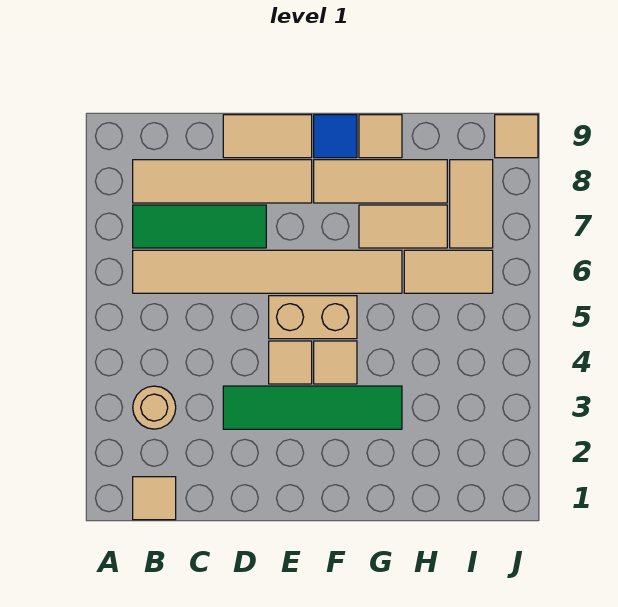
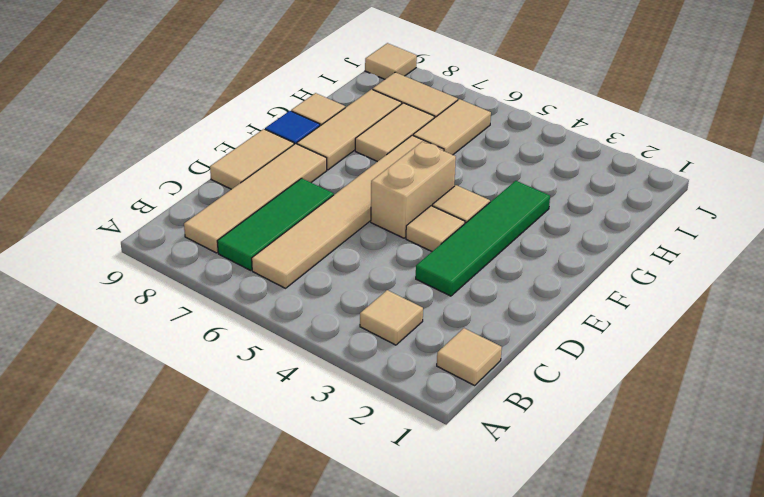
tan 1x1 round brick [133,386,176,429] -> tan 1x1 tile [360,290,423,345]

